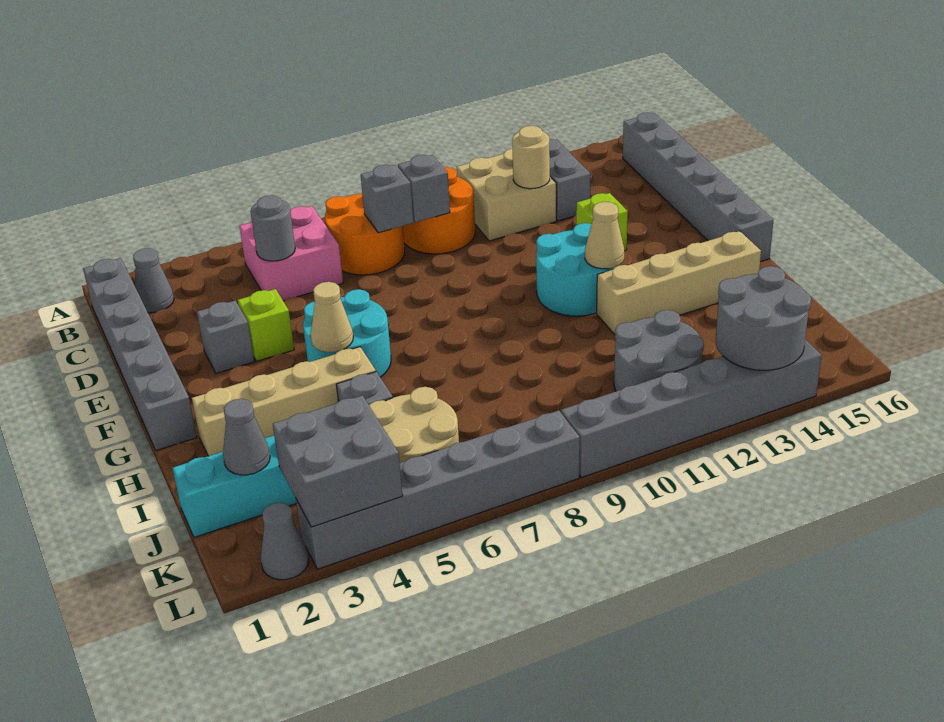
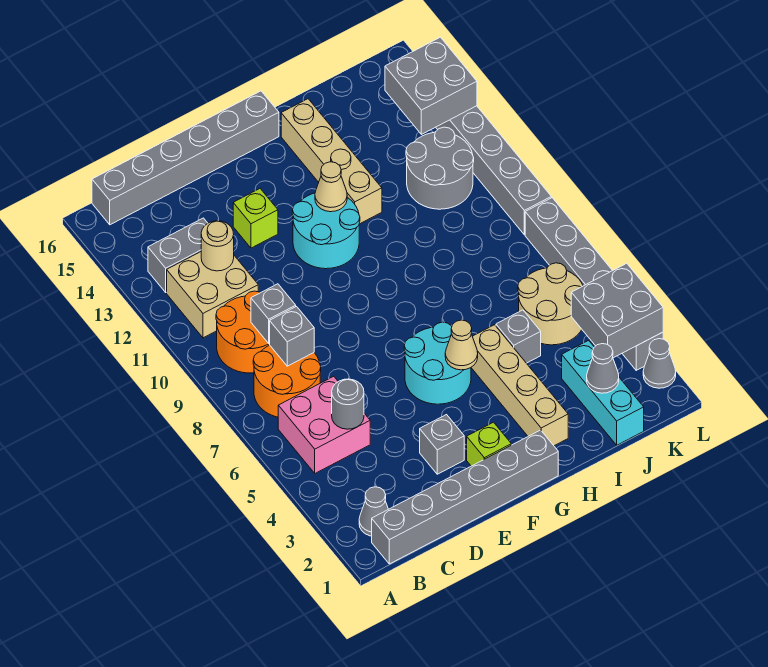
lime 1x1 brick [238,289,294,361] -> lime 1x1 brick moved to [467,422,511,466]
grey 2x2 round brick [716,266,811,370] -> grey 2x2 brick [385,37,477,134]

